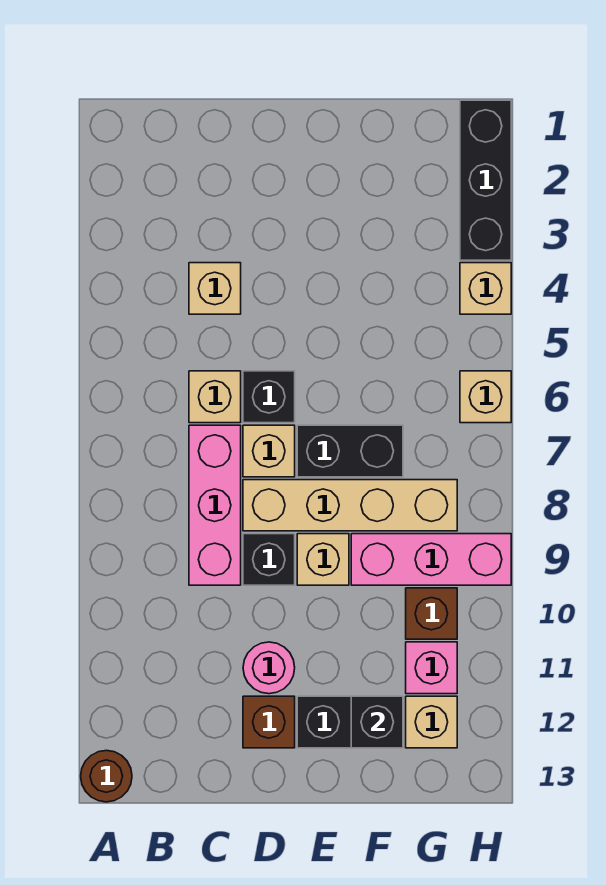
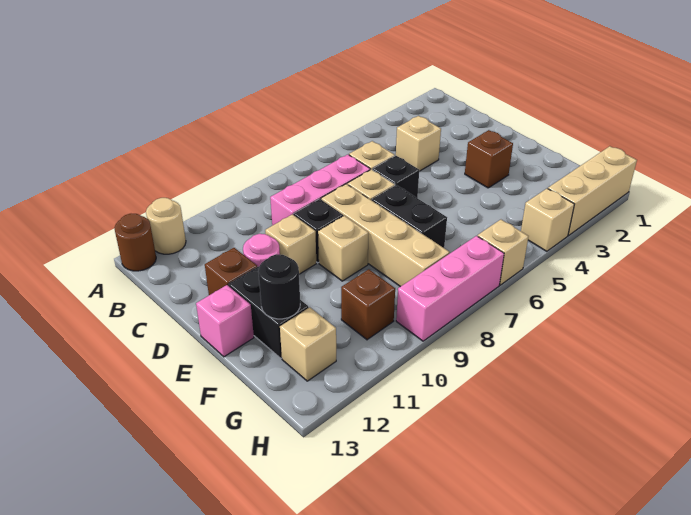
none -> tan 1x1 round brick [146,198,186,254]
none -> tan 1x1 brick [265,214,316,274]
none -> brown 1x1 brick [465,130,513,188]
pink 1x3 brick [351,534,511,585] -> pink 1x3 brick turned to [396,236,504,341]
black 1x1 brick [351,696,403,748] -> black 1x1 round brick [258,254,300,319]
pink 1x1 brick [406,642,457,694] -> pink 1x1 brick moved to [196,285,254,357]
black 1x3 brick [460,100,511,260] -> tan 1x3 brick [548,146,637,235]

